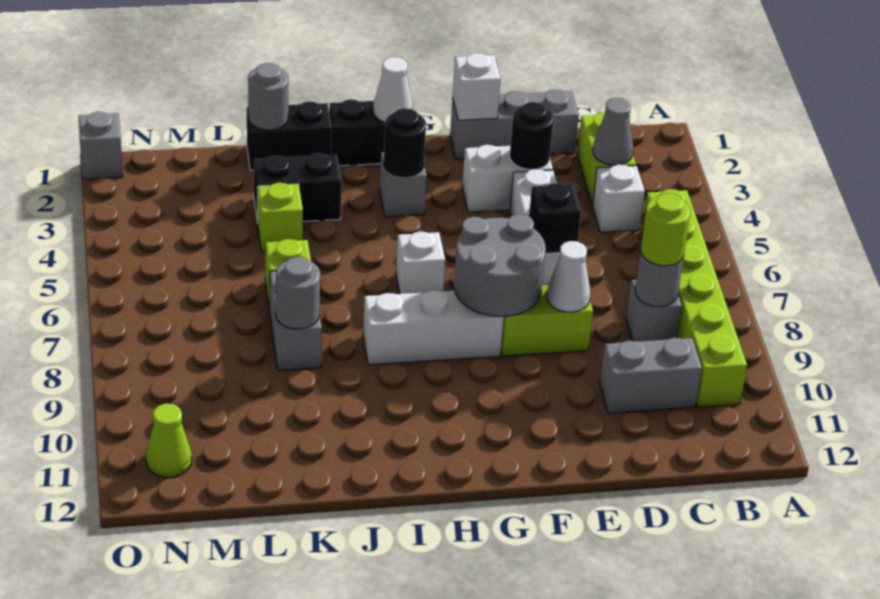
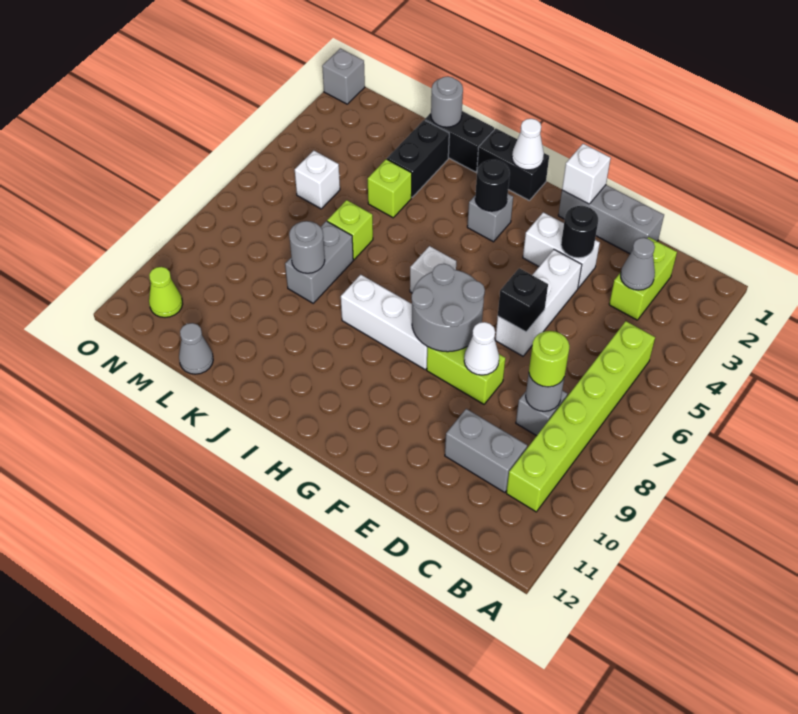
white 1x1 brick [593,164,645,232] -> white 1x1 brick moved to [295,151,340,209]
black 1x2 brick [254,153,341,223] -> black 1x2 brick turned to [387,120,449,197]
none -> grey 1x1 cone [179,323,213,374]

